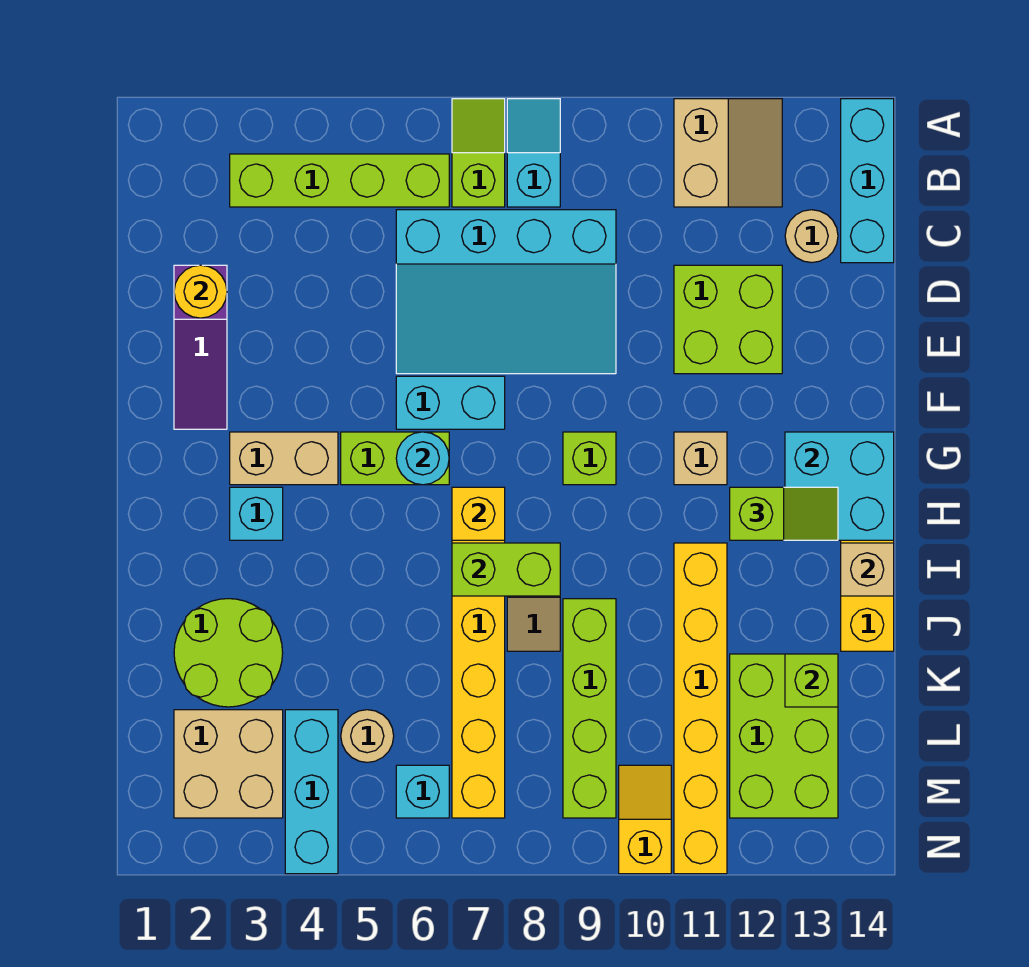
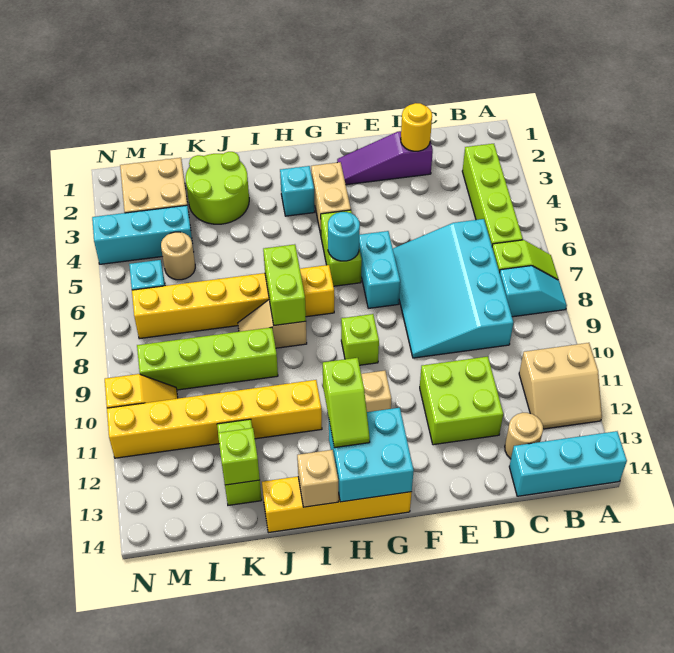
yellow 1x1 brick [452,487,505,540] -> none
lime 2x3 brick [730,654,838,818] -> lime 1x2 brick [217,419,262,505]

